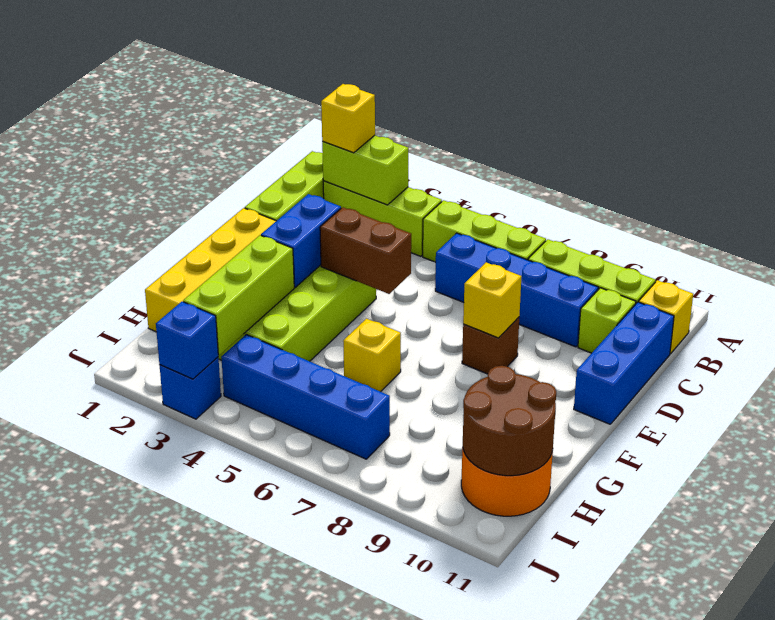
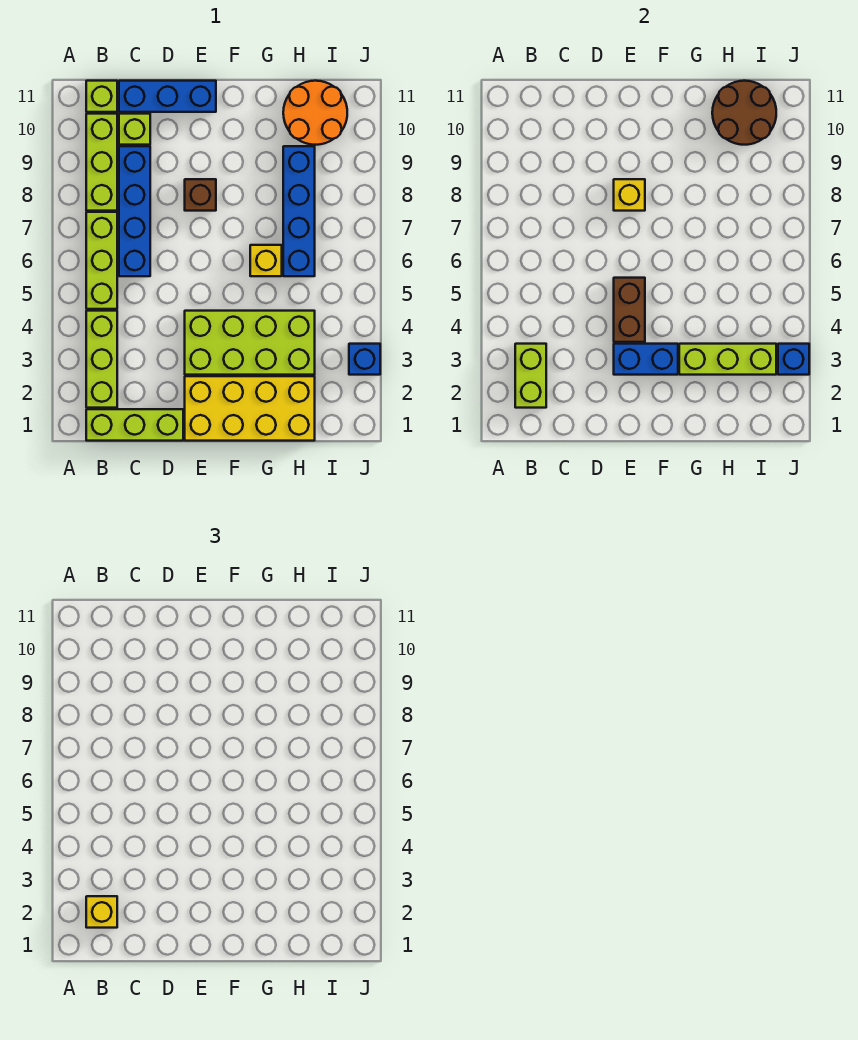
yellow 1x1 brick [639,280,693,354] -> lime 1x1 brick [86,81,117,112]
blue 1x4 brick [221,335,390,459] -> blue 1x4 brick moved to [283,146,315,276]

